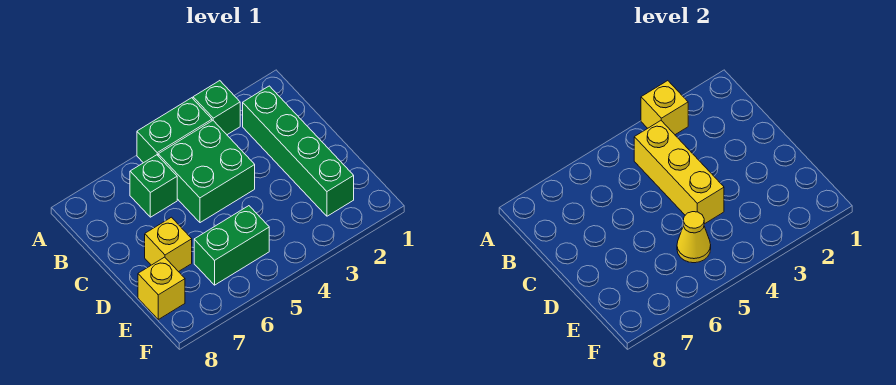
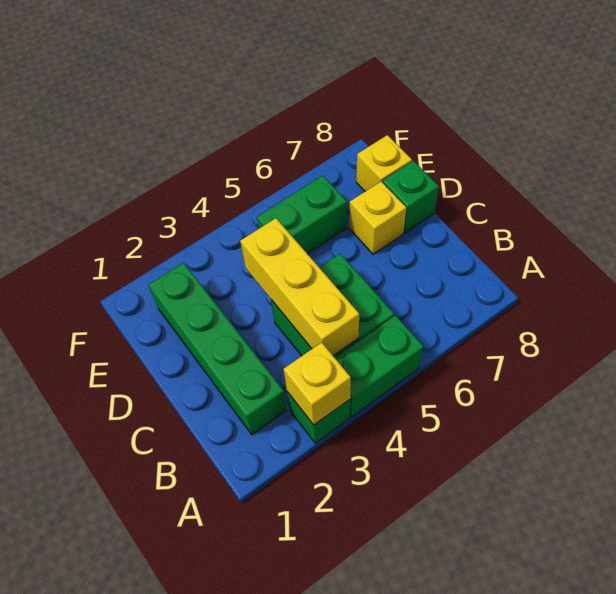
green 1x1 brick [130,155,177,217] -> green 1x1 brick moved to [383,161,439,233]
yellow 1x1 cone [677,212,711,263] -> none

